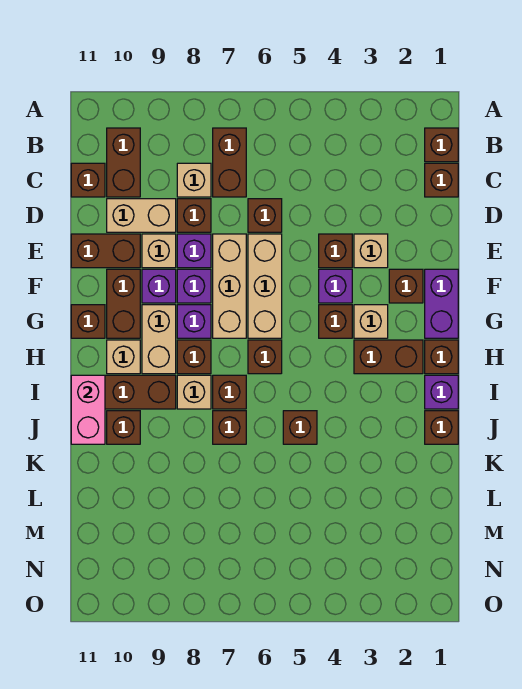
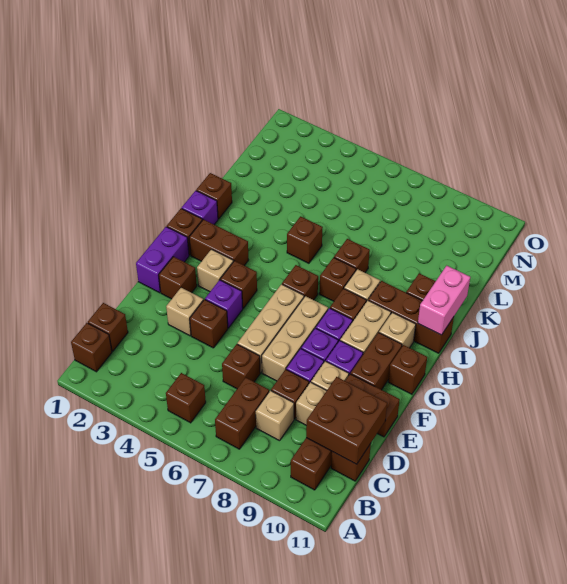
none -> brown 1x1 brick [166,373,206,423]
none -> brown 2x2 brick [306,377,387,464]

